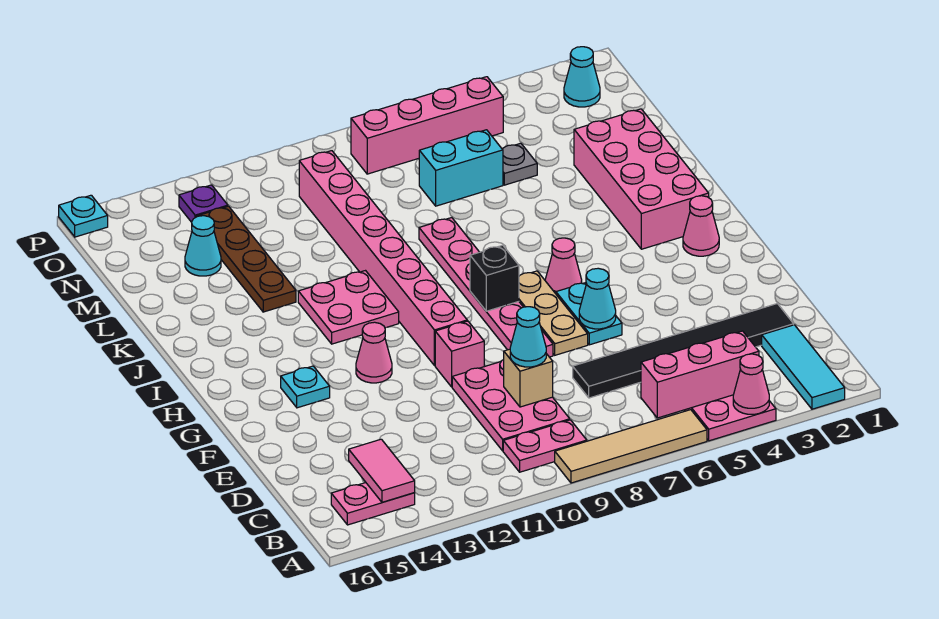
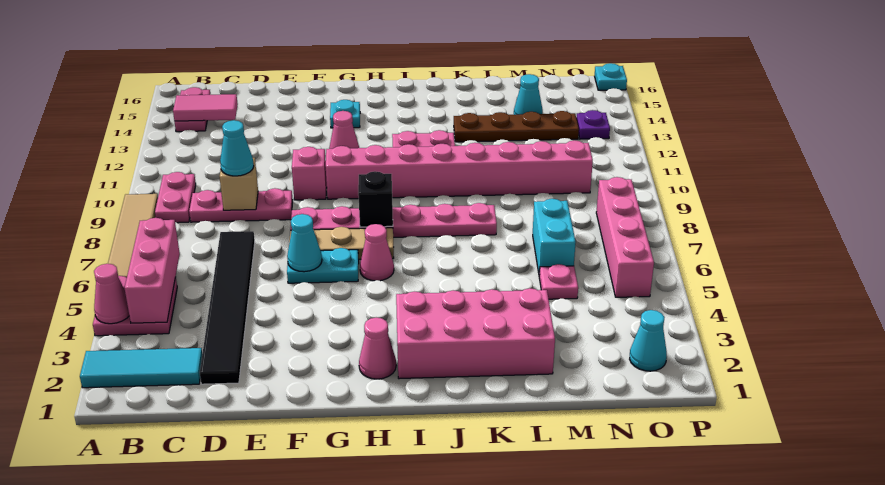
pink 2x3 plate [452,360,570,451] -> pink 1x3 plate [189,188,293,222]
grey 1x1 plate [502,143,537,185] -> pink 1x1 plate [539,264,578,299]

